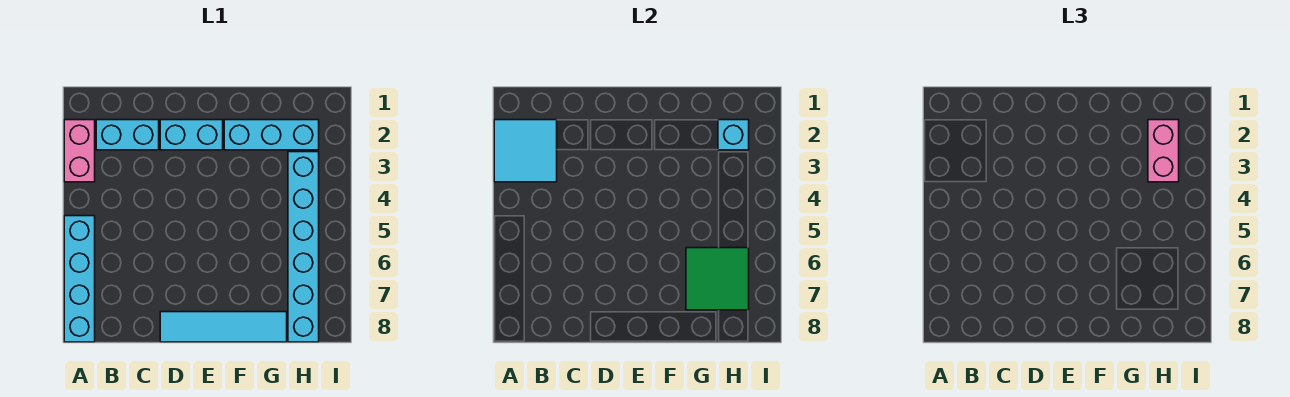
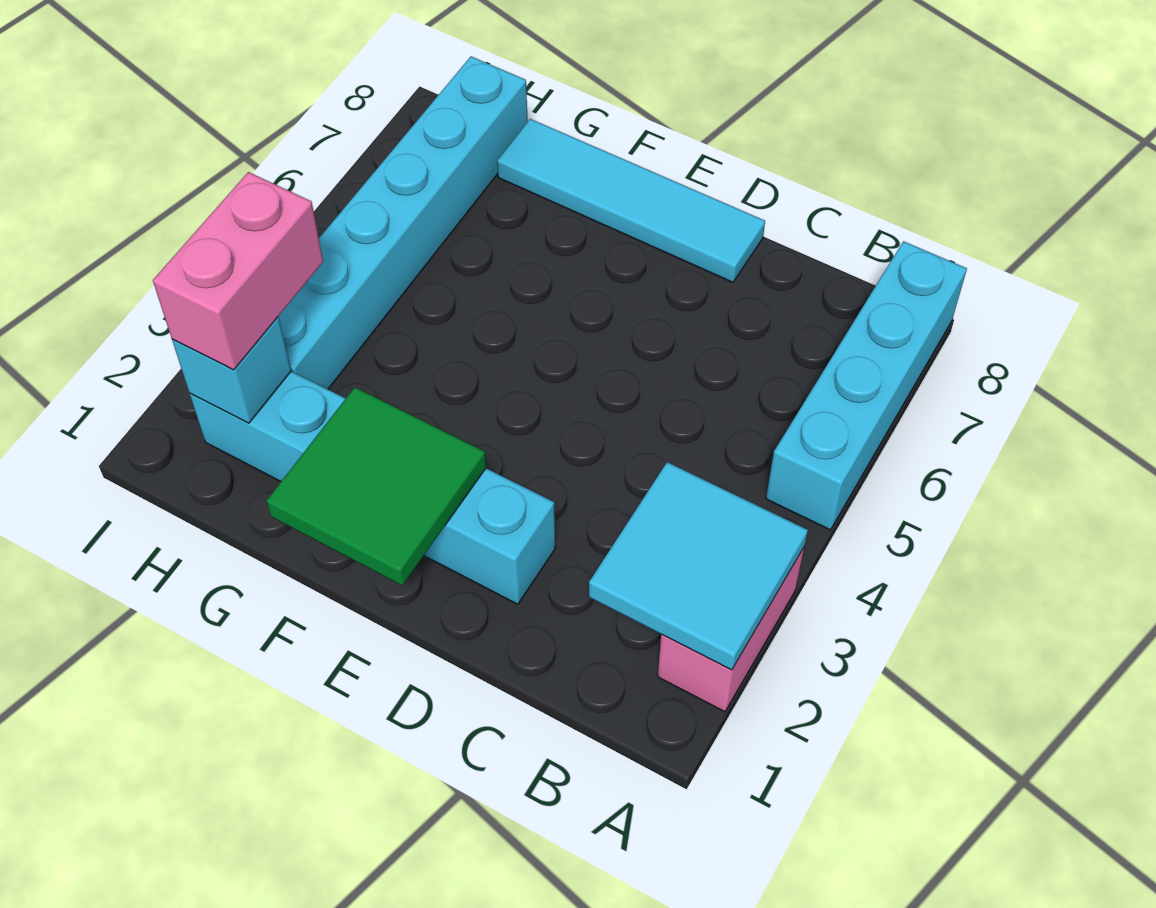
cyan 1x2 brick [96,120,159,150] -> none
green 2x2 tile [686,248,749,310] -> green 2x2 tile moved to [266,387,486,585]

